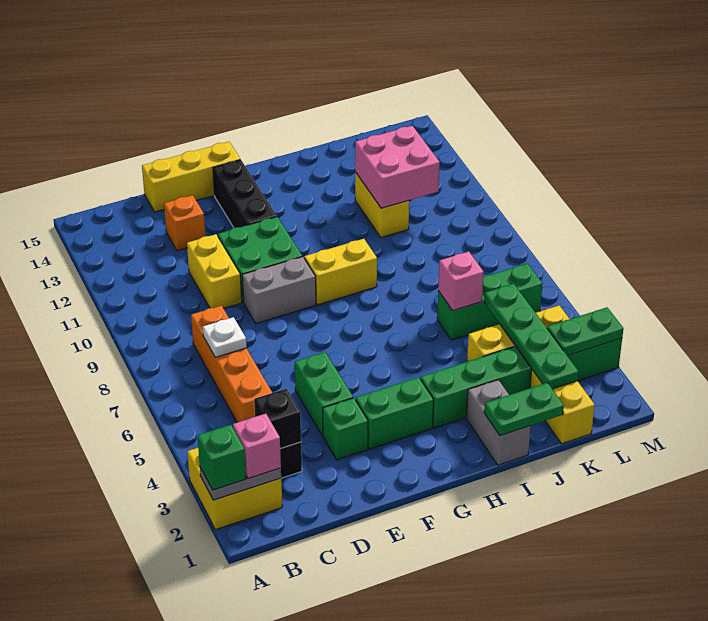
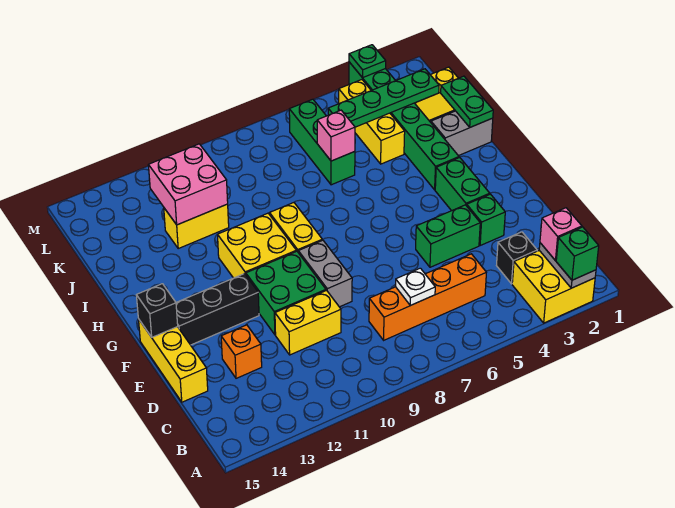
black 1x1 brick [254,389,301,449] -> black 1x1 brick moved to [136,284,178,337]
none -> yellow 2x2 brick [217,213,296,278]
green 1x2 plate [547,308,623,356] -> green 1x1 plate [349,45,386,78]

